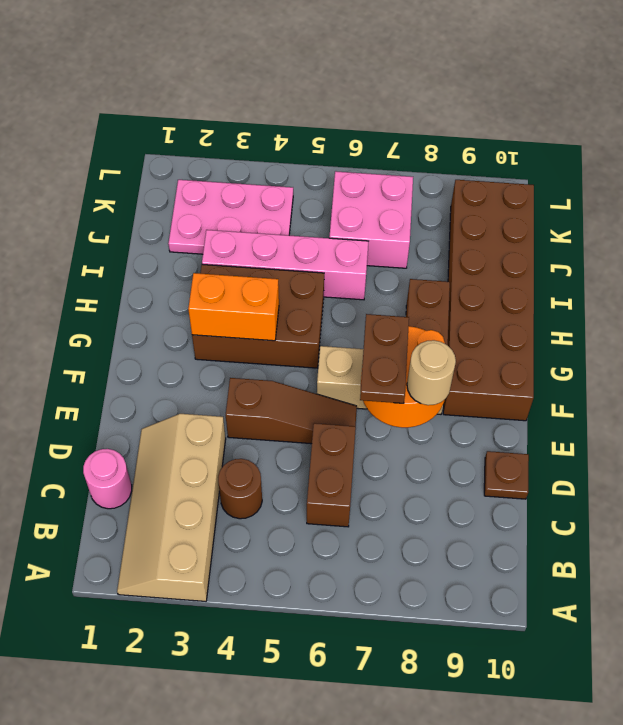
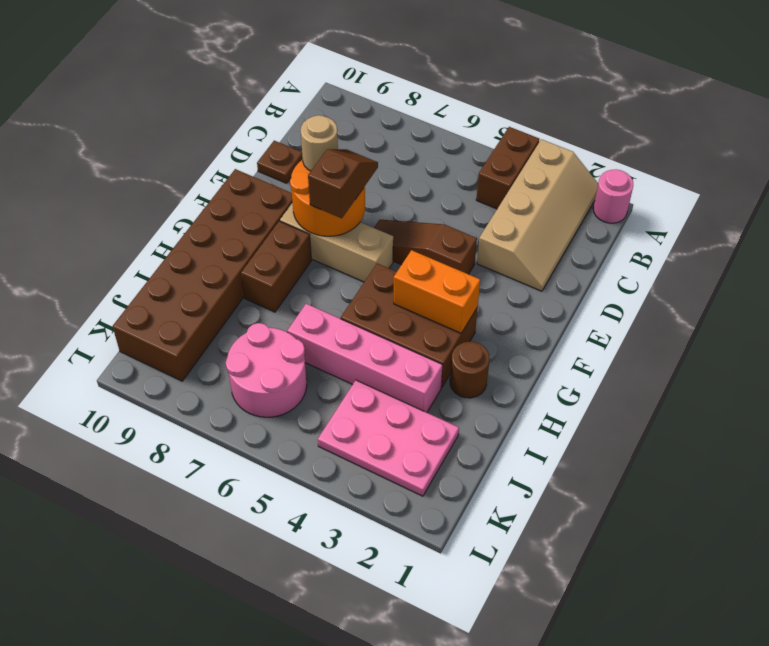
pink 1x1 round brick [83,449,132,509] -> pink 1x1 round brick moved to [593,170,633,223]
brown 1x1 round brick [218,459,262,519] -> brown 1x1 round brick moved to [450,342,489,398]
brown 1x2 brick [307,423,356,527] -> brown 1x2 brick moved to [476,127,540,209]
brown 1x2 plate [360,314,409,403] -> brown 1x2 slope [308,149,378,218]
pink 2x2 brick [329,171,413,268] -> pink 2x2 round brick [226,323,307,417]

